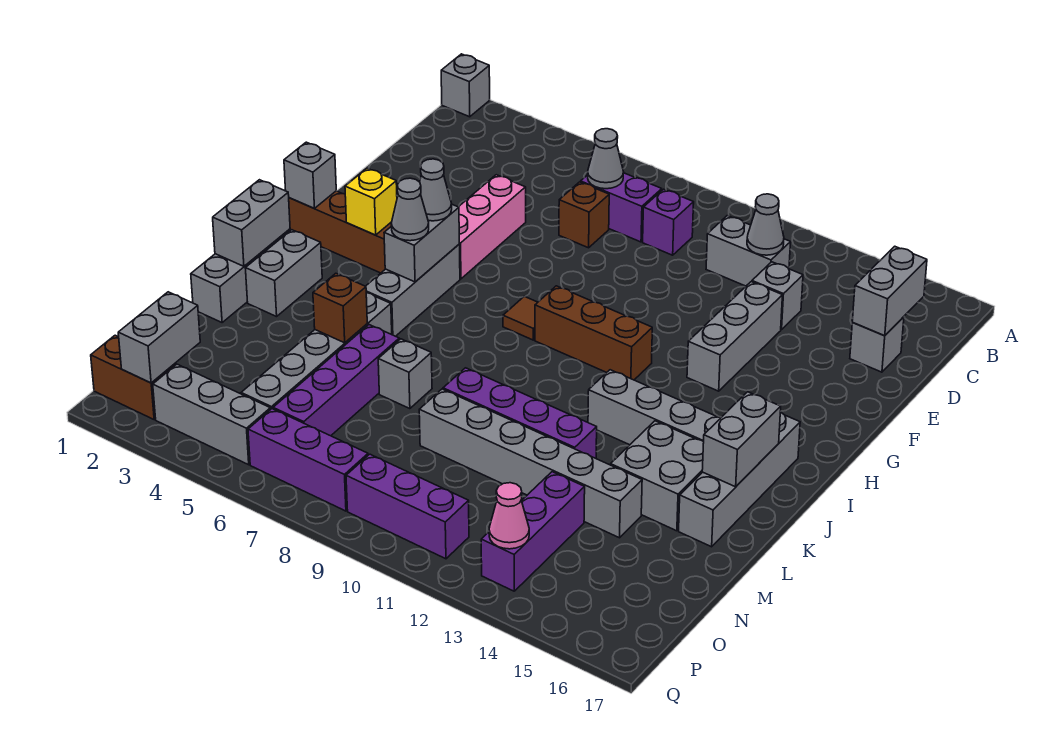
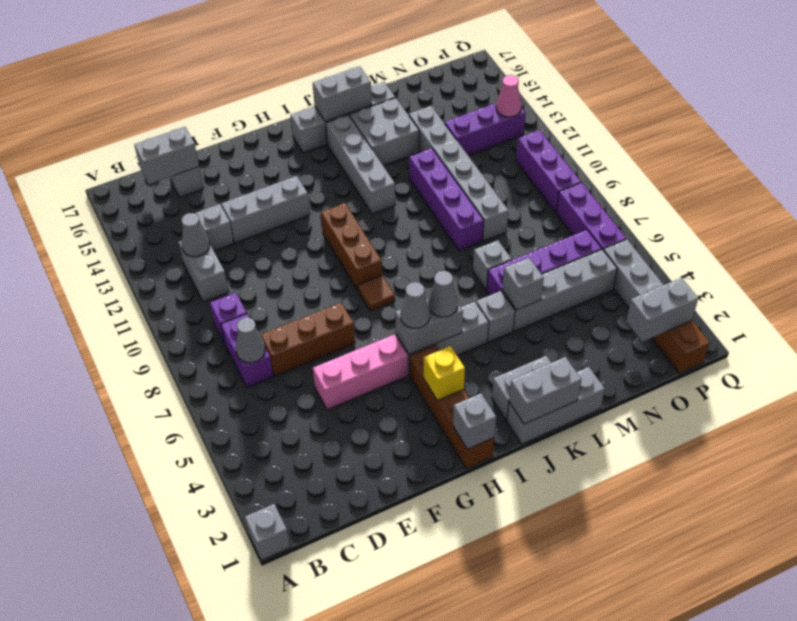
brown 1x1 brick [559,182,609,248] -> brown 1x3 brick [260,302,355,376]
brown 1x1 brick [313,273,367,343] -> grey 1x1 brick [502,258,544,310]

